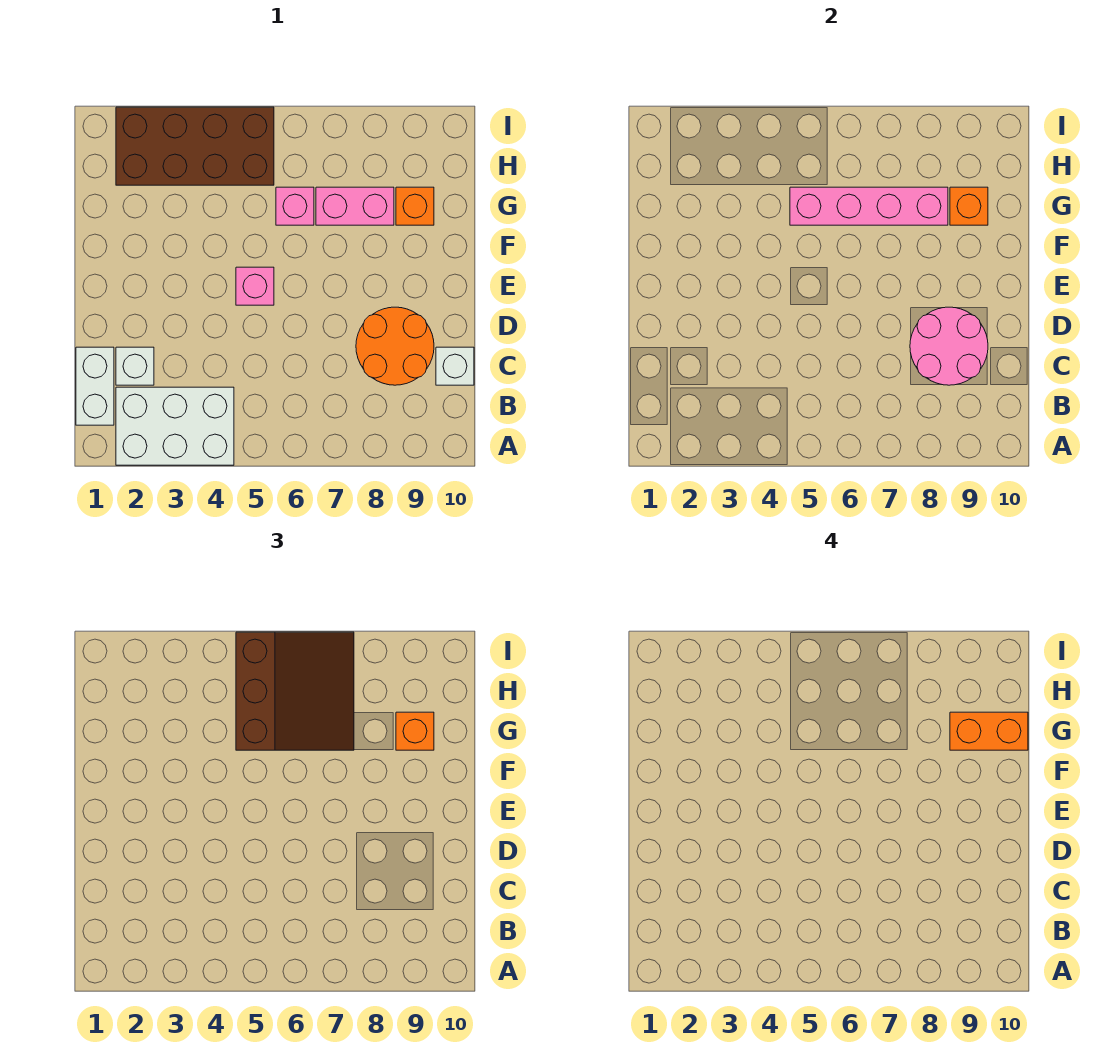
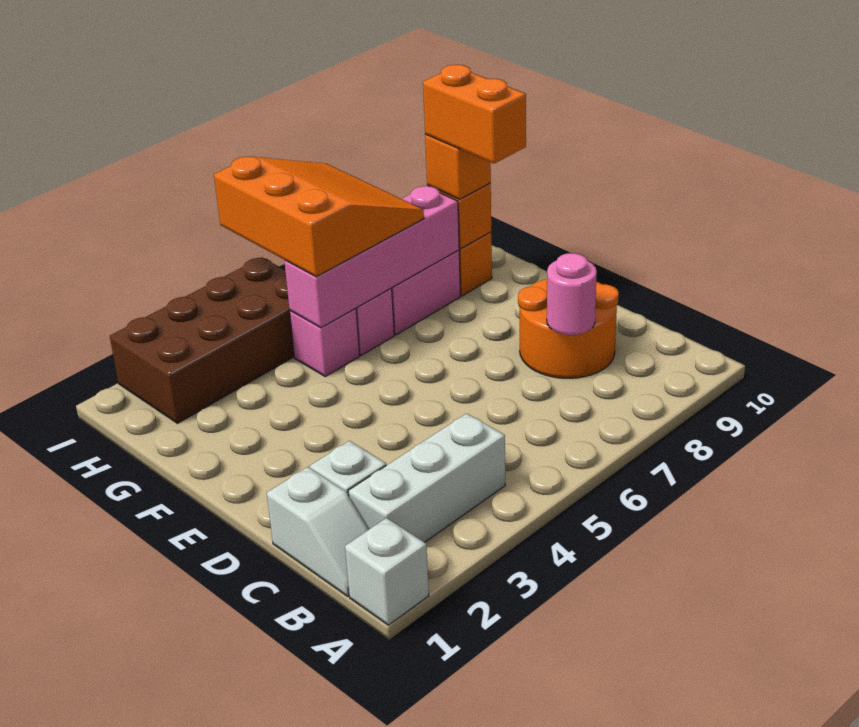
white 2x3 brick [116,387,234,465] -> white 1x3 brick [348,413,505,542]
white 1x2 brick [76,347,114,425] -> white 1x2 slope [267,467,369,596]
pink 2x2 round brick [910,307,988,385] -> pink 1x1 round brick [547,253,597,335]
white 1x1 brick [436,347,474,385] -> white 1x1 brick moved to [345,518,429,625]
pink 1x1 brick [236,267,274,305] -> pink 1x1 brick moved to [290,308,360,376]
brown 3x3 slope [236,632,354,750] -> orange 3x3 slope [214,157,424,277]
orange 1x2 brick [950,712,1028,750] -> orange 1x2 brick turned to [423,65,526,164]

